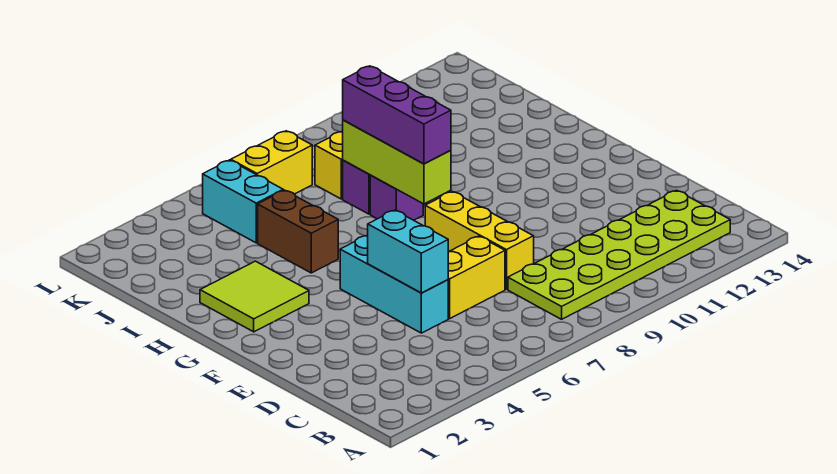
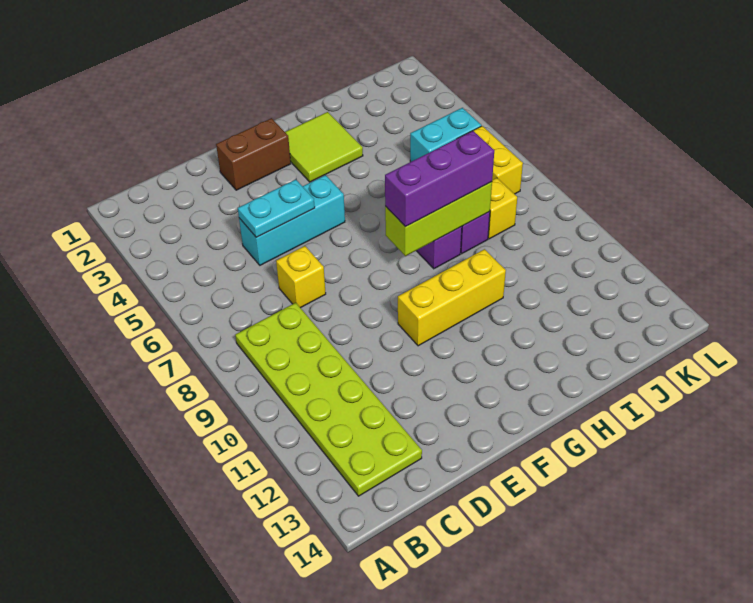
cyan 1x2 brick [368,210,448,293] -> cyan 1x2 plate [238,180,315,237]
yellow 1x2 brick [448,236,505,318] -> yellow 1x1 brick [276,246,326,308]
yellow 1x3 brick [425,192,534,289] -> yellow 1x3 brick moved to [398,249,506,346]
brown 1x2 brick [258,190,338,273] -> brown 1x2 brick moved to [216,118,291,190]

